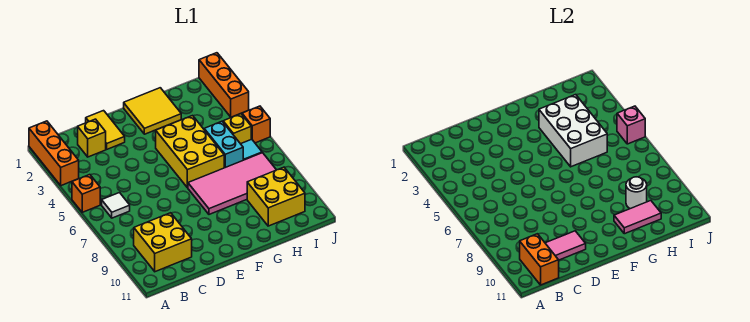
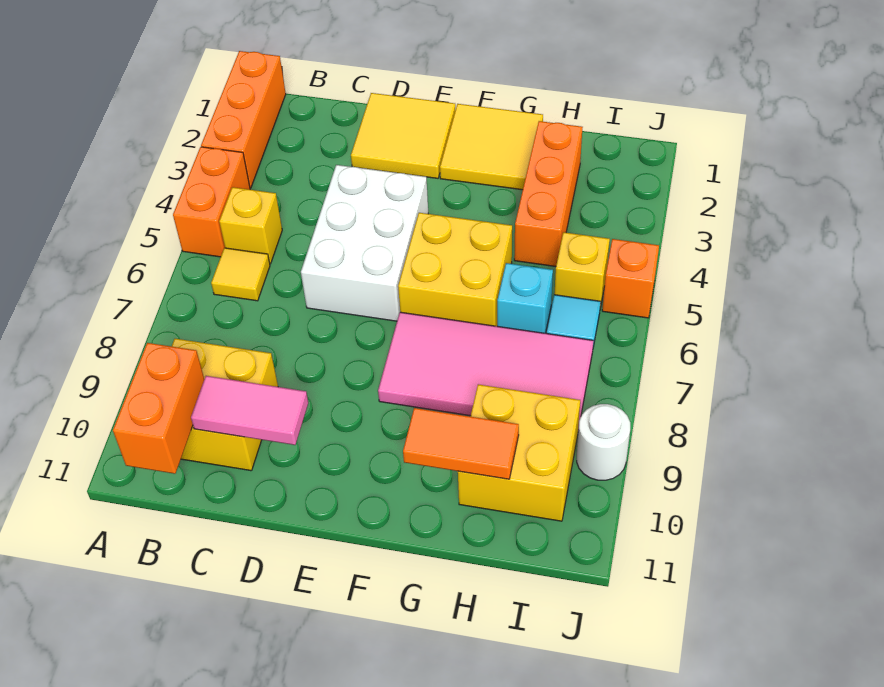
orange 1x1 brick [72,175,100,212] -> orange 1x2 brick [173,147,250,257]
white 1x1 tile [102,193,130,218] -> yellow 1x1 tile [211,248,270,301]
yellow 1x1 brick [78,119,106,157] -> yellow 1x1 brick moved to [219,187,282,264]
yellow 1x2 tile [86,111,125,149] -> yellow 2x2 tile [351,93,455,178]
yellow 2x3 brick [156,116,224,188] -> yellow 2x2 brick [398,213,512,326]
white 2x3 brick [539,95,607,167] -> white 2x3 brick moved to [301,165,428,321]
pink 1x2 tile [614,201,661,234] -> orange 1x2 tile [403,408,519,479]
cyan 1x2 brick [204,121,243,168] -> cyan 1x1 brick [497,263,553,333]
white 1x1 round brick [626,177,647,209] -> white 1x1 round brick moved to [577,404,630,480]
orange 1x3 brick [199,53,249,117] -> orange 1x3 brick moved to [514,121,583,266]
pink 1x1 brick [617,106,645,144] -> none

